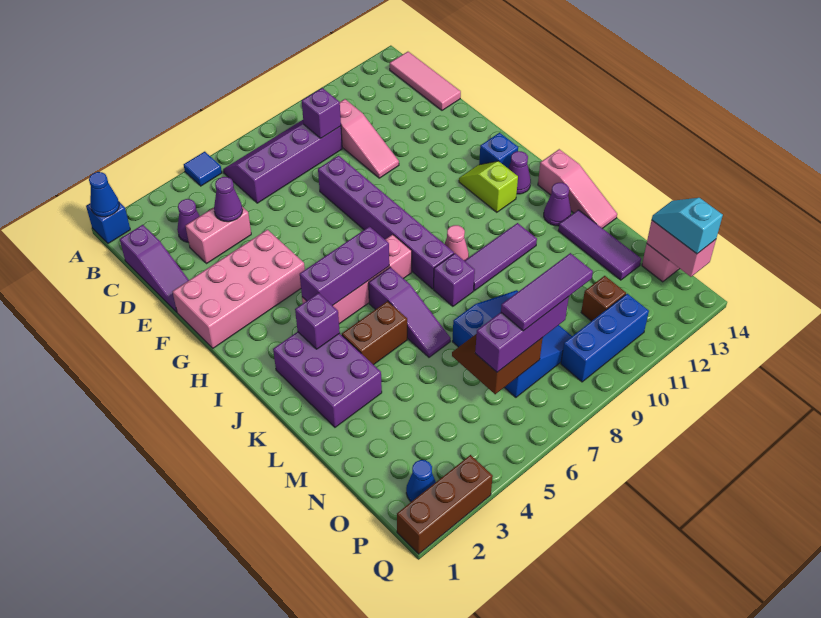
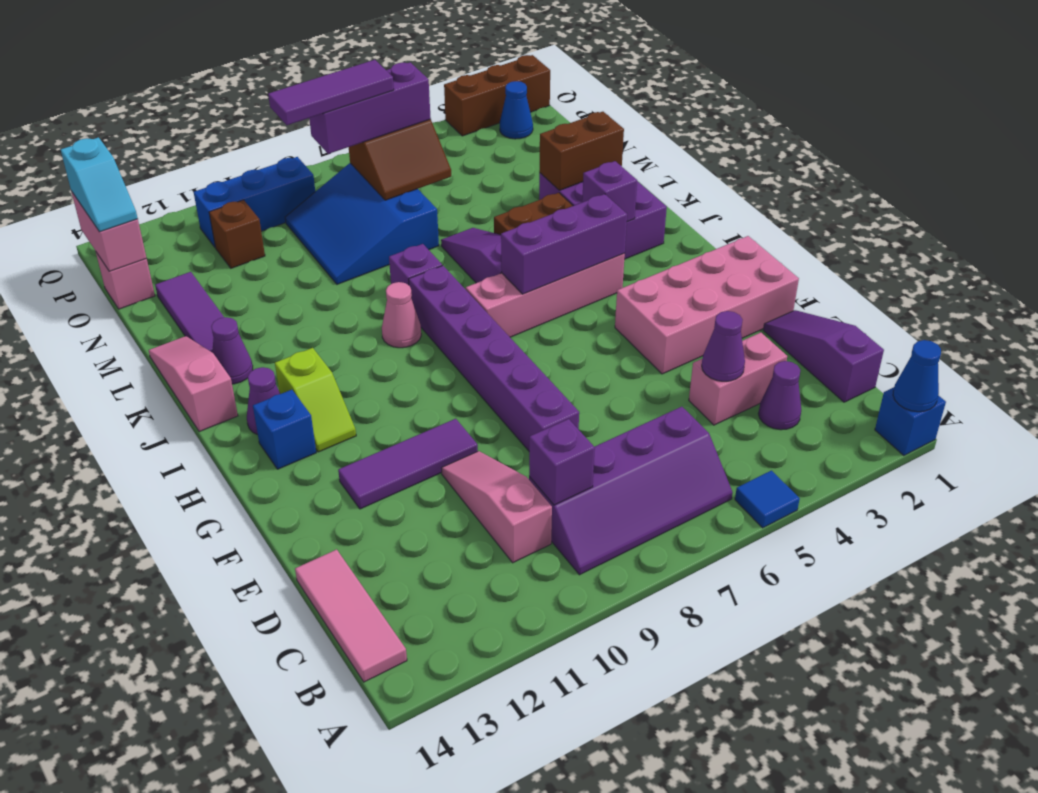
purple 1x3 tile [465,223,537,291] -> purple 1x3 tile moved to [338,419,478,509]
none -> brown 1x2 brick [539,112,624,190]

